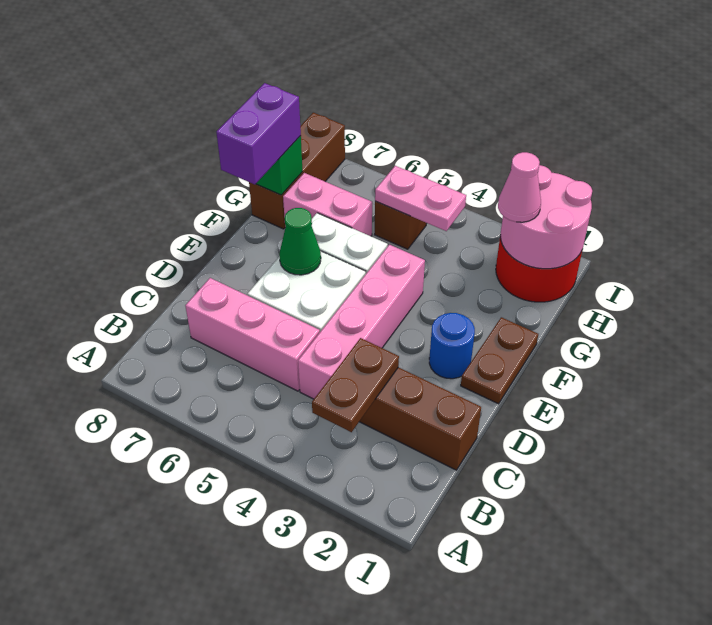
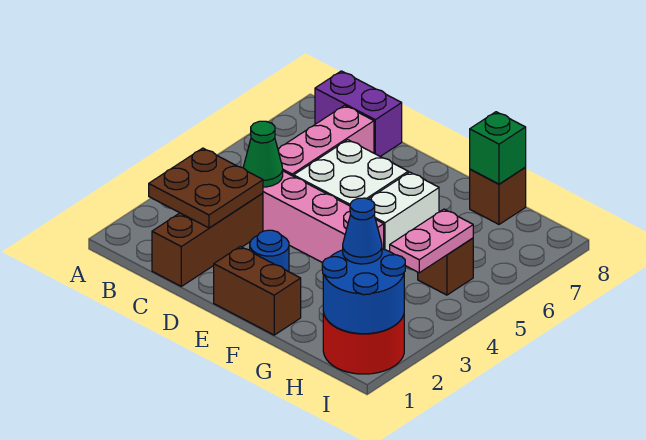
brown 1x2 plate [312,338,399,432] -> brown 2x2 plate [149,148,263,228]
brown 1x2 plate [461,317,538,404] -> brown 1x2 brick [214,247,301,335]
green 1x1 cone [279,208,321,275] -> green 1x1 cone moved to [243,121,283,187]
purple 1x2 brick [216,83,301,184] -> purple 1x2 brick moved to [315,71,402,157]
pink 1x2 brick [283,173,372,236] -> none
brown 1x3 brick [249,113,345,229] -> brown 1x1 brick [470,168,526,224]
pink 2x2 round brick [500,165,592,269] -> blue 2x2 round brick [322,249,405,334]
pink 1x1 cone [498,152,541,222] -> blue 1x1 cone [343,198,382,264]

